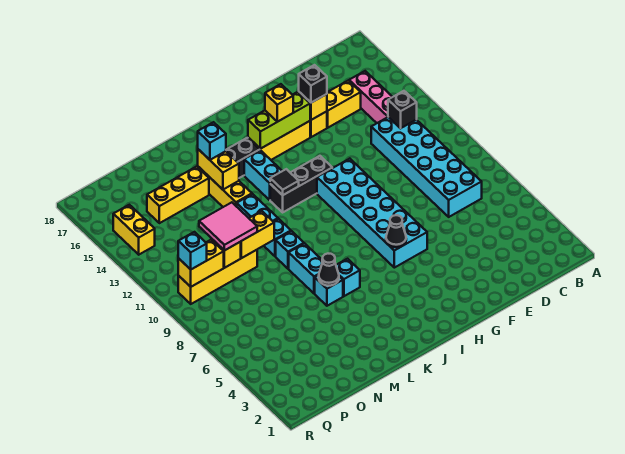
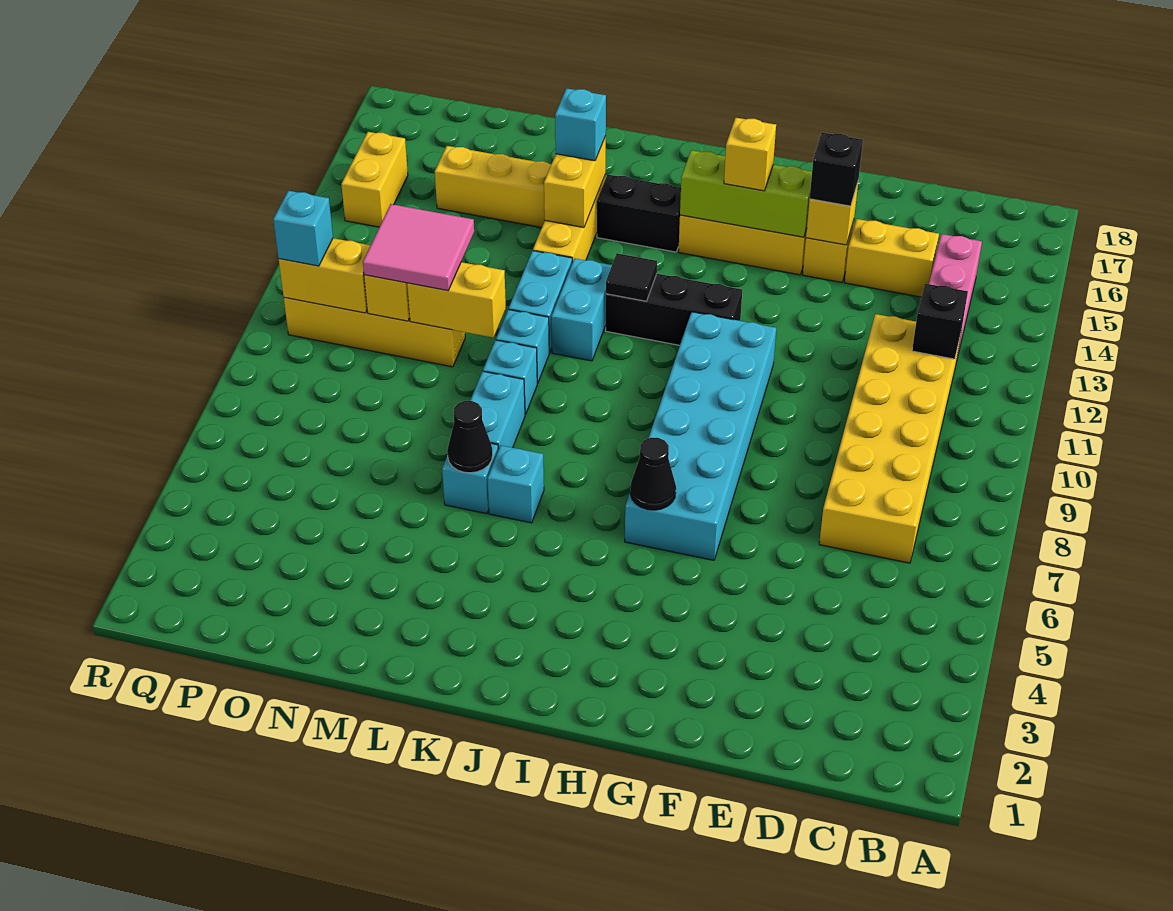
cyan 2x6 brick [371,117,482,217] -> yellow 2x6 brick [819,314,961,563]
cyan 1x2 brick [244,150,282,200] -> cyan 1x2 brick moved to [551,258,612,361]

